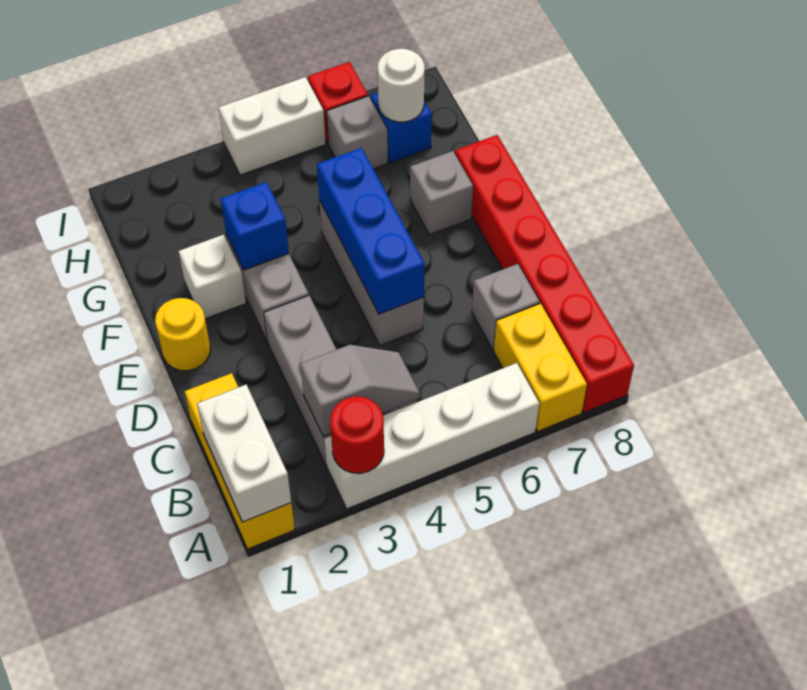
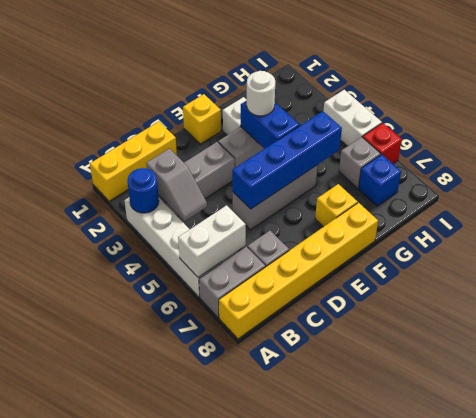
white 1x2 brick [197,384,291,522] -> white 1x2 brick moved to [178,205,246,277]
red 1x1 round brick [330,397,384,473] -> blue 1x1 round brick [127,168,159,213]
yellow 1x2 brick [494,303,587,431] -> grey 1x2 brick [199,247,265,318]
red 1x6 brick [455,135,634,413] -> yellow 1x6 brick [219,203,378,339]
blue 1x3 brick [317,148,425,314] -> blue 1x4 brick [232,111,342,209]
yellow 1x1 round brick [155,298,210,371] -> yellow 1x1 brick [183,94,221,144]
blue 1x1 brick [221,182,289,270] -> blue 1x2 brick [241,101,300,149]
grey 1x1 brick [410,151,473,235] -> yellow 1x1 brick [315,184,358,227]
white 1x1 round brick [378,49,425,122] -> white 1x1 round brick moved to [247,71,275,116]

